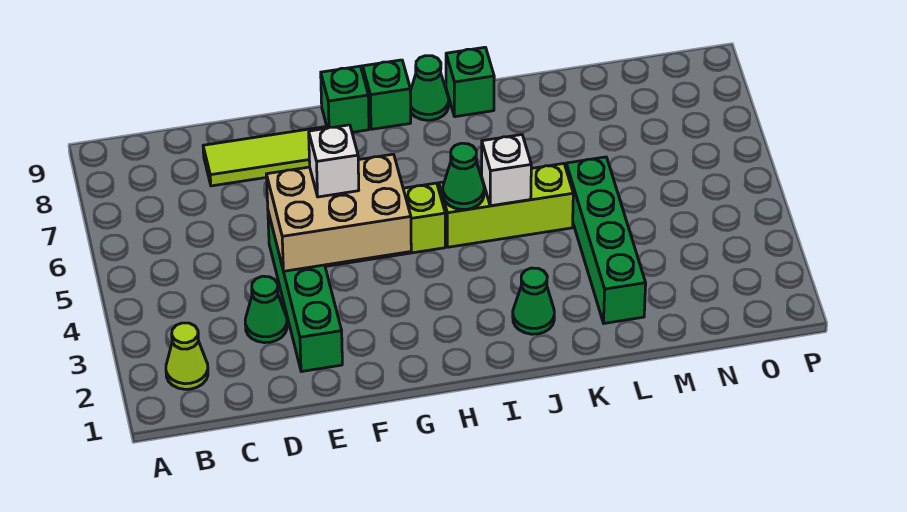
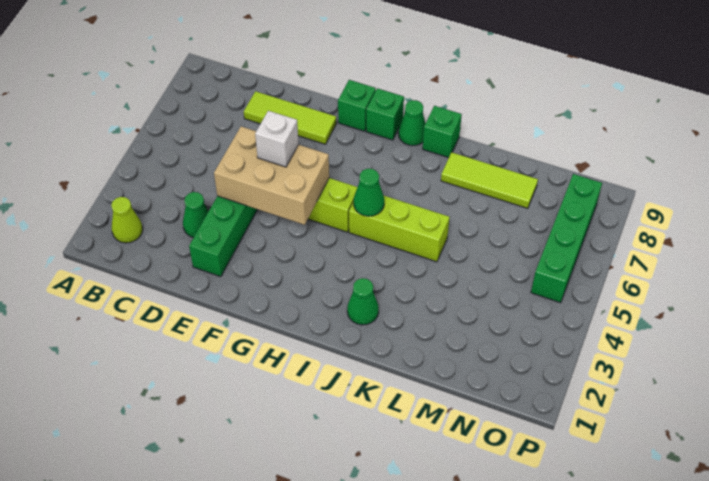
white 1x1 brick [482,135,531,206] -> none
none -> lime 1x3 tile [441,152,538,208]
green 1x4 brick [566,157,646,323] -> green 1x4 brick moved to [531,174,602,303]

